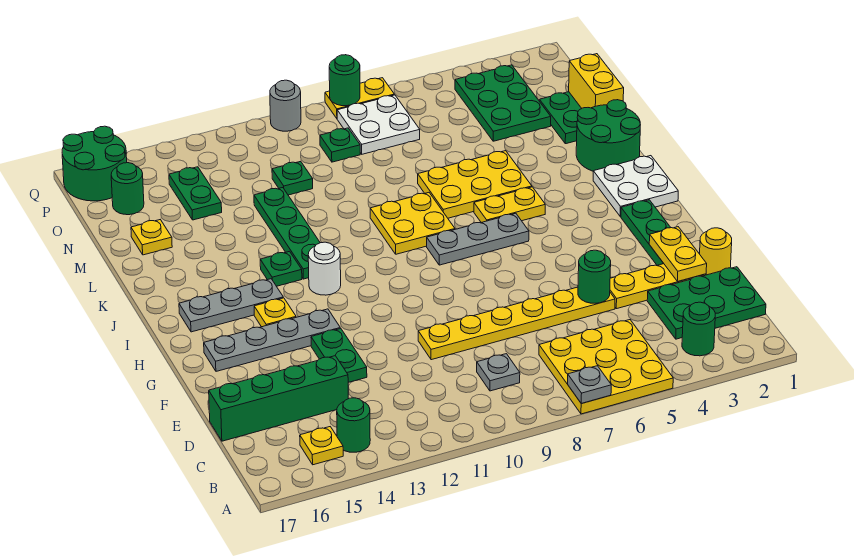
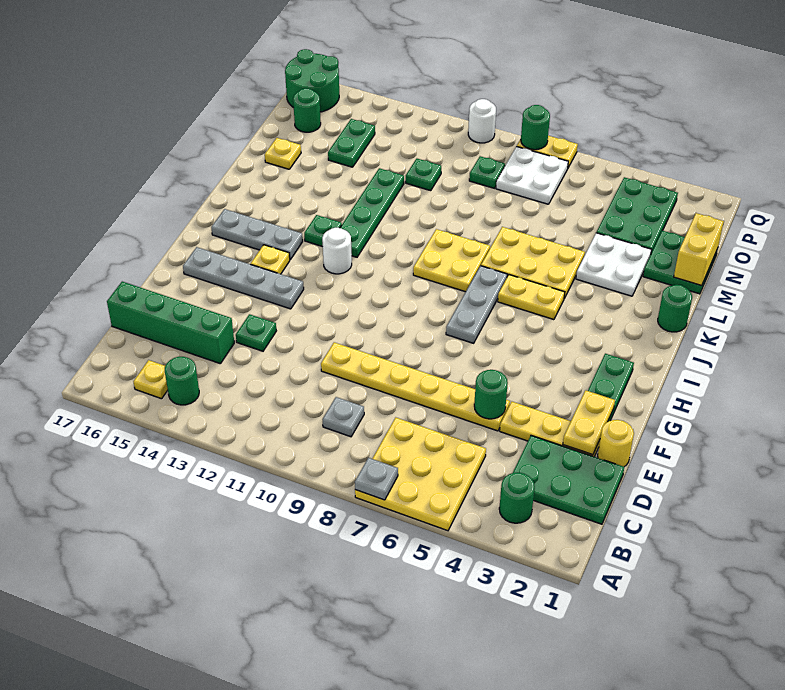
green 1x2 plate [311,329,367,382] -> green 1x1 plate [236,314,276,351]
white 2x2 plate [593,156,678,216] -> white 2x2 plate moved to [576,233,652,296]
grey 1x3 plate [427,213,529,265] -> grey 1x3 plate turned to [446,266,507,343]
green 2x2 round brick [576,100,640,171] -> green 1x1 round brick [658,285,692,332]
grey 1x1 round brick [270,80,301,131] -> white 1x1 round brick [468,99,496,143]

